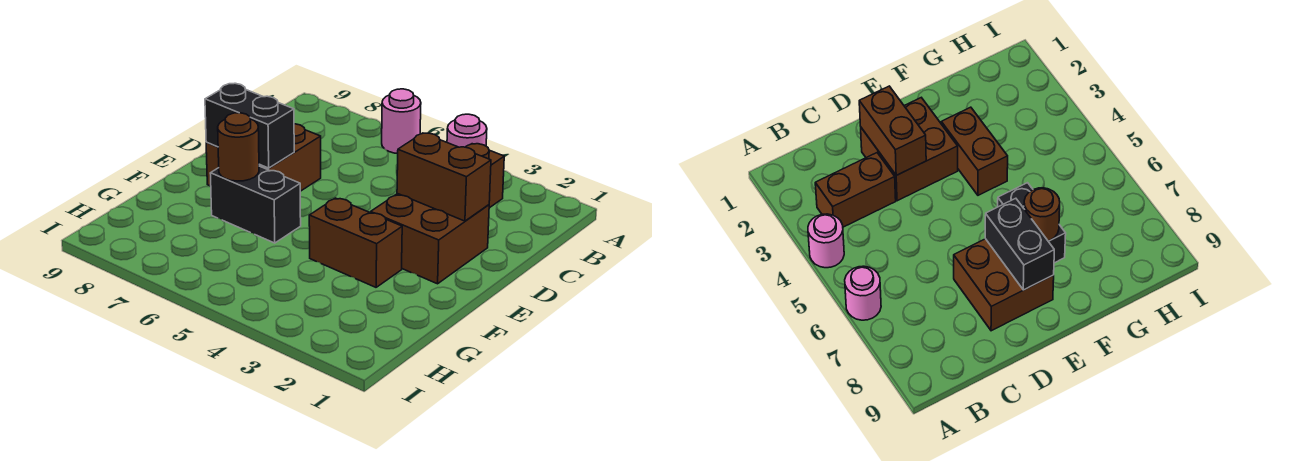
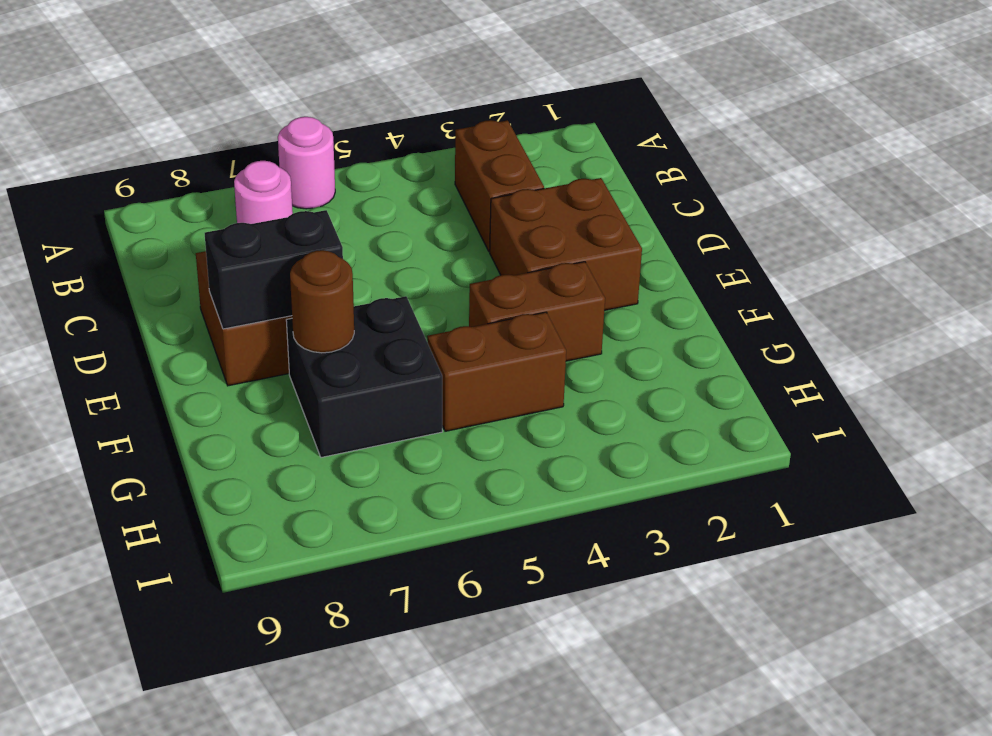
pink 1x1 round brick [447,114,487,147] -> pink 1x1 round brick moved to [234,161,293,224]
brown 1x2 brick [397,133,491,221] -> brown 1x2 brick moved to [427,312,566,431]
black 1x2 brick [210,166,301,243] -> black 2x2 brick [286,296,442,457]

